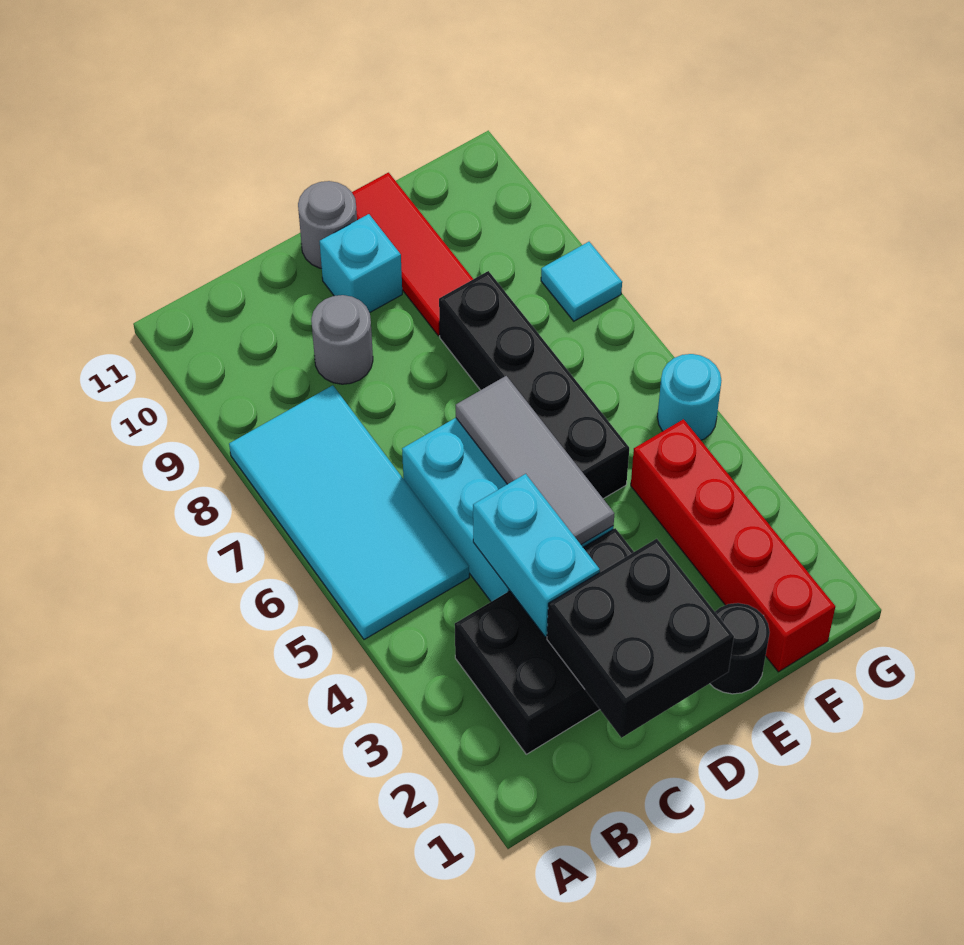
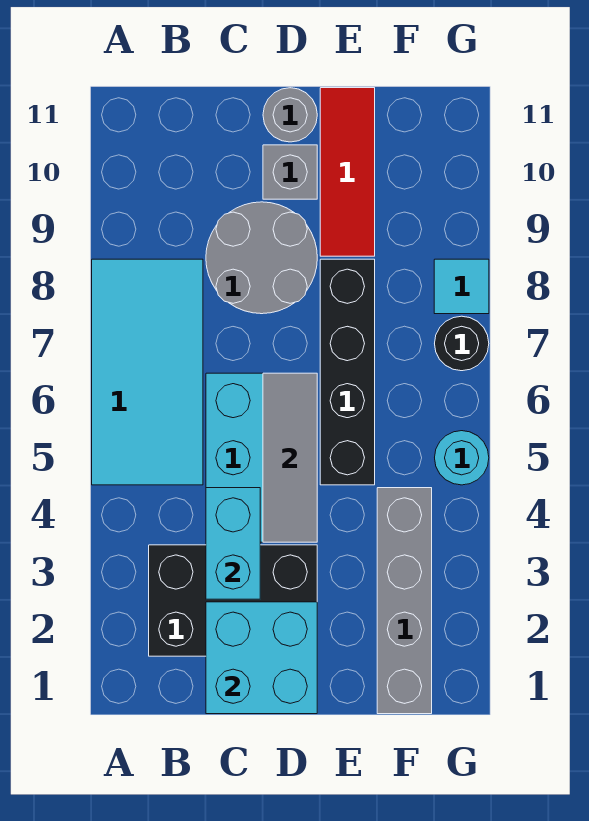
black 2x2 brick [547,539,734,738] -> cyan 2x2 brick [206,602,317,714]
grey 1x1 round brick [311,295,373,384] -> grey 2x2 round brick [206,202,317,314]
cyan 1x1 brick [320,214,402,312] -> grey 1x1 brick [263,145,317,199]
black 1x1 round brick [710,603,770,694] -> black 1x1 round brick moved to [435,316,489,371]
red 1x4 brick [631,419,835,672] -> grey 1x4 brick [377,488,432,714]

